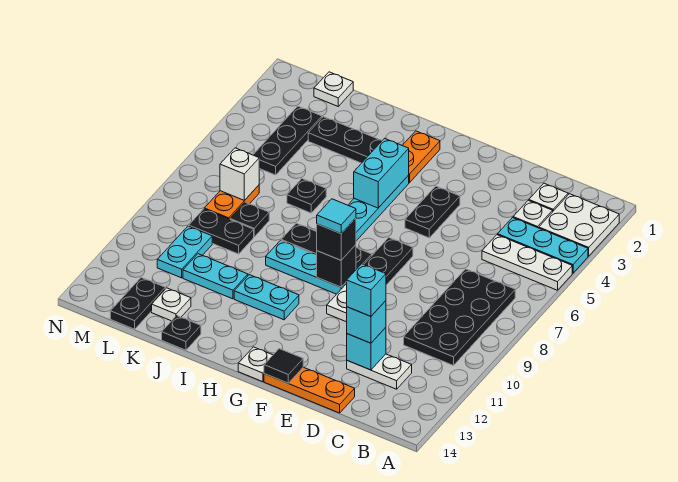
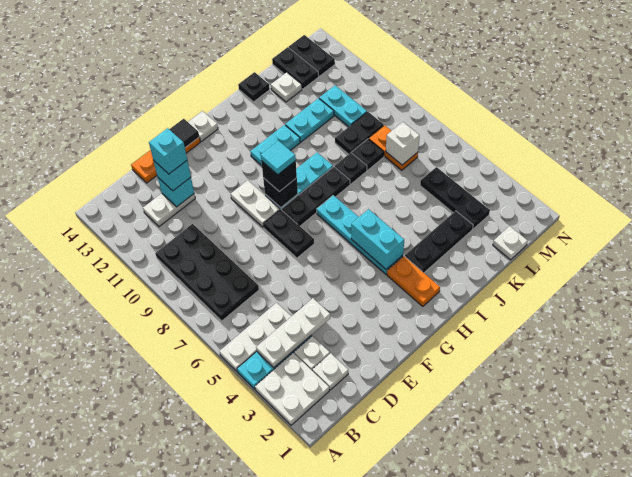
none -> white 1x3 plate [256,298,330,368]
black 1x2 plate [405,186,460,238] -> black 1x2 plate moved to [289,35,335,76]
black 1x1 plate [287,179,326,213] -> black 1x1 plate moved to [335,153,367,184]

